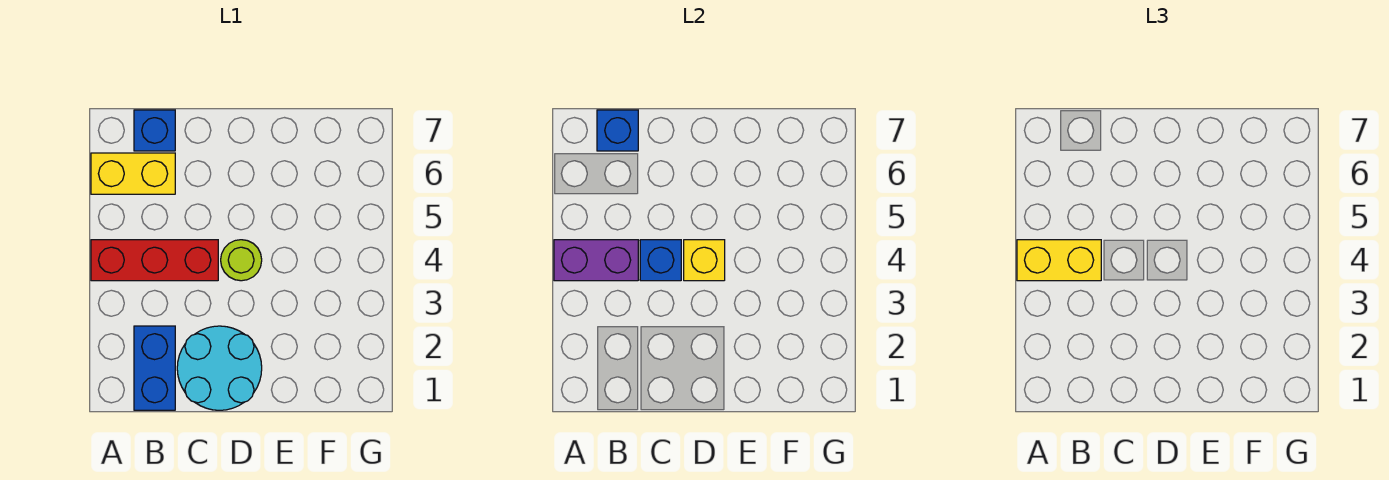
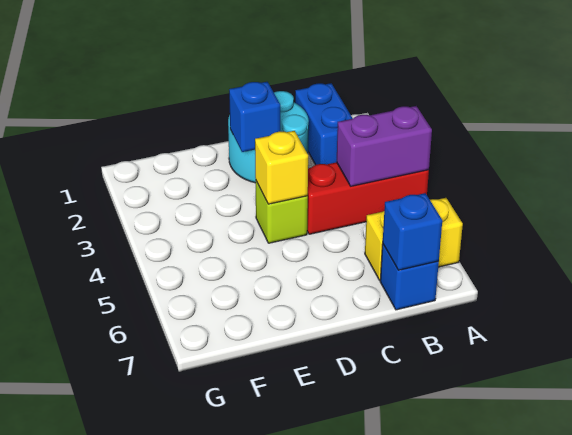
yellow 1x2 brick [1017,240,1101,281] -> none
blue 1x1 brick [640,240,681,281] -> blue 1x1 brick moved to [229,82,280,152]
lime 1x1 round brick [221,240,262,281] -> lime 1x1 brick [256,181,308,243]

